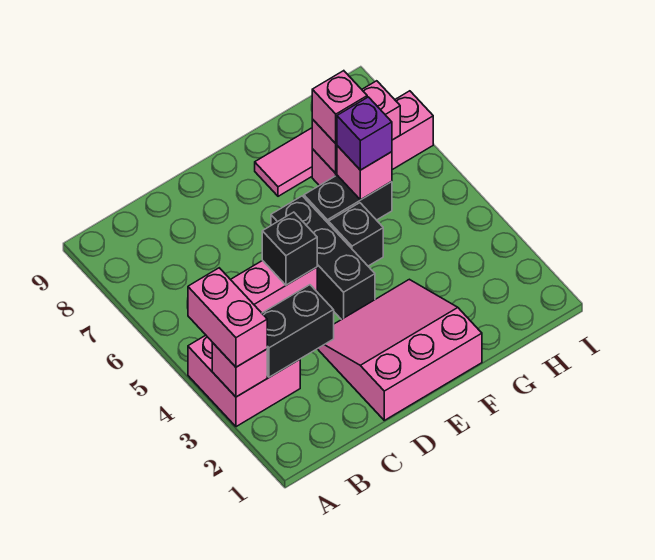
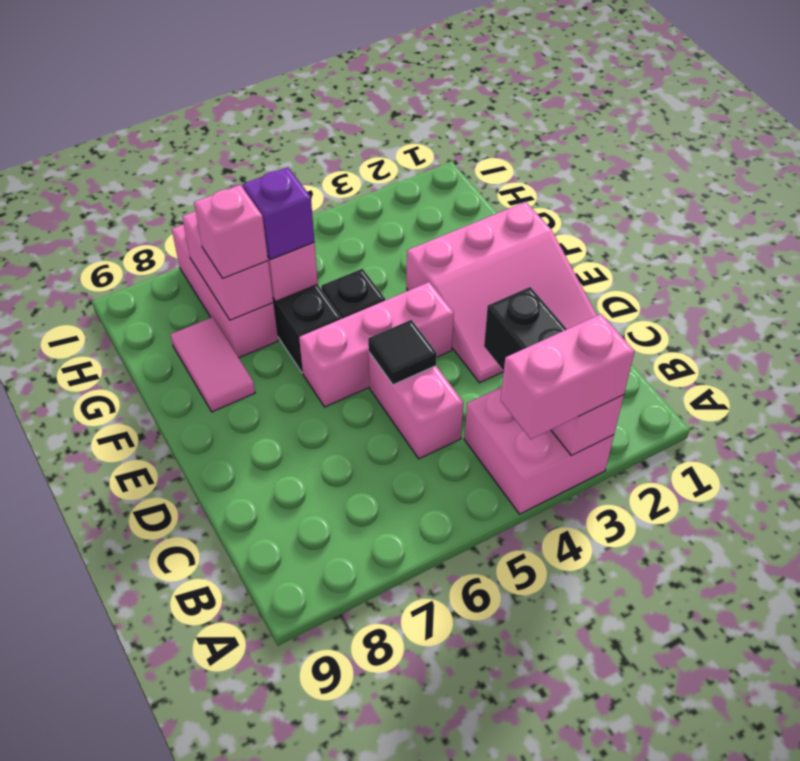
pink 3x3 slope [318,279,482,420] -> pink 3x3 slope turned to [407,202,597,383]
black 1x1 brick [262,212,317,285] -> black 1x1 tile [368,320,437,385]
black 1x3 brick [271,196,375,320] -> pink 1x3 brick [299,282,454,407]

